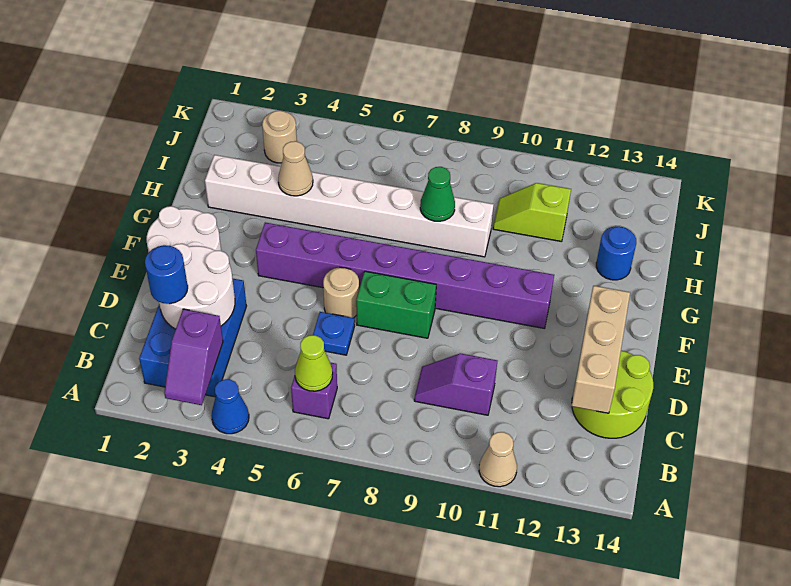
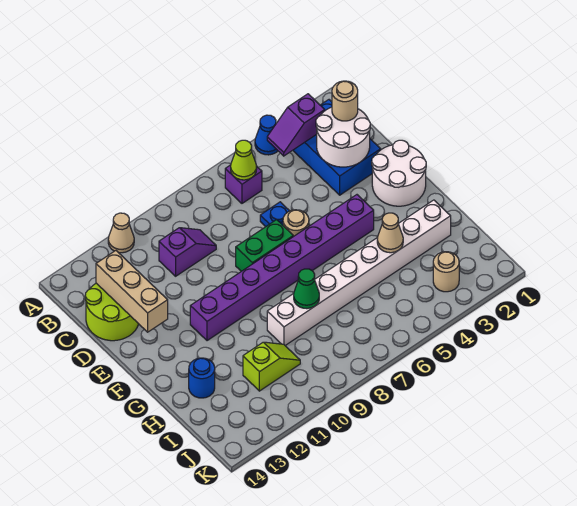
purple 1x2 slope [164,309,223,405] -> purple 1x2 slope turned to [267,94,325,156]
blue 1x1 round brick [145,245,188,304] -> tan 1x1 round brick [332,81,358,121]

